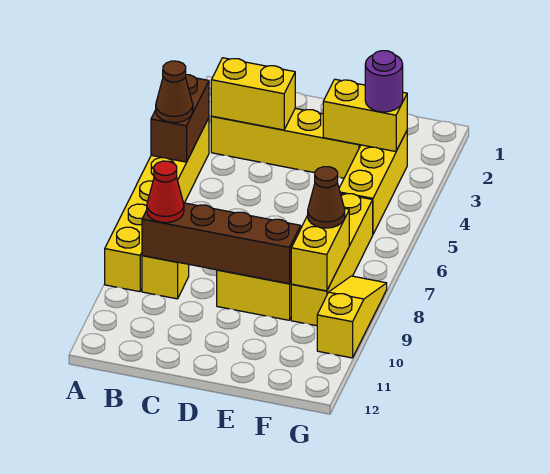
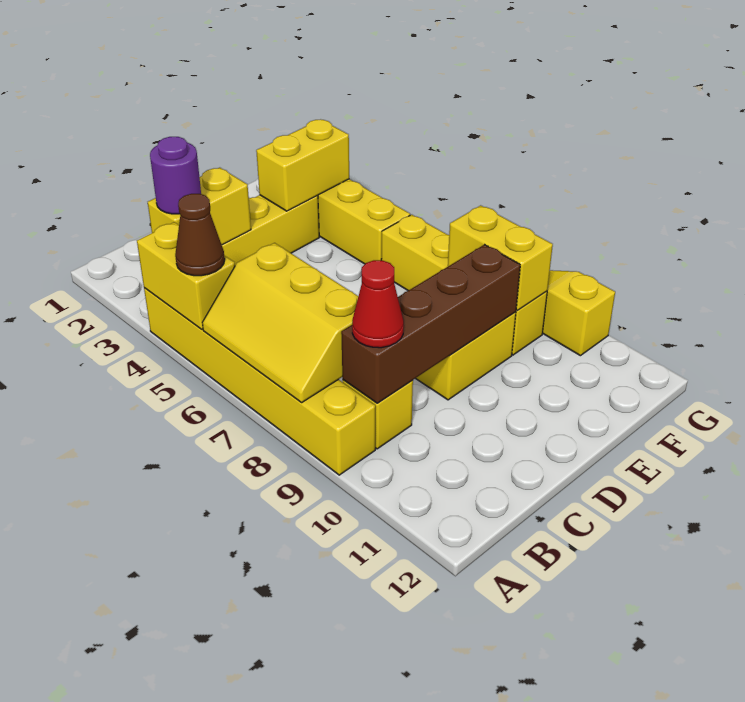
brown 1x2 brick [151,75,209,162] -> yellow 1x2 brick [137,222,235,329]
none -> yellow 2x3 slope [202,243,358,402]
purple 1x1 round brick [365,51,403,112] -> purple 1x1 round brick moved to [150,137,201,214]
brown 1x1 cone [308,167,345,228] -> none

